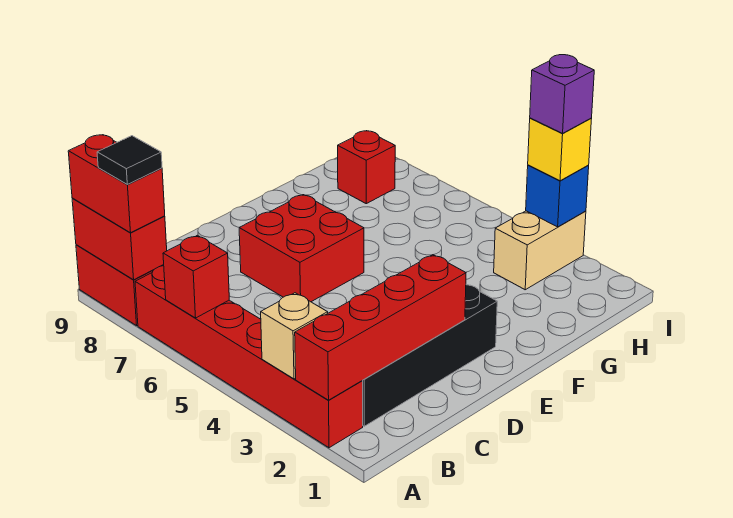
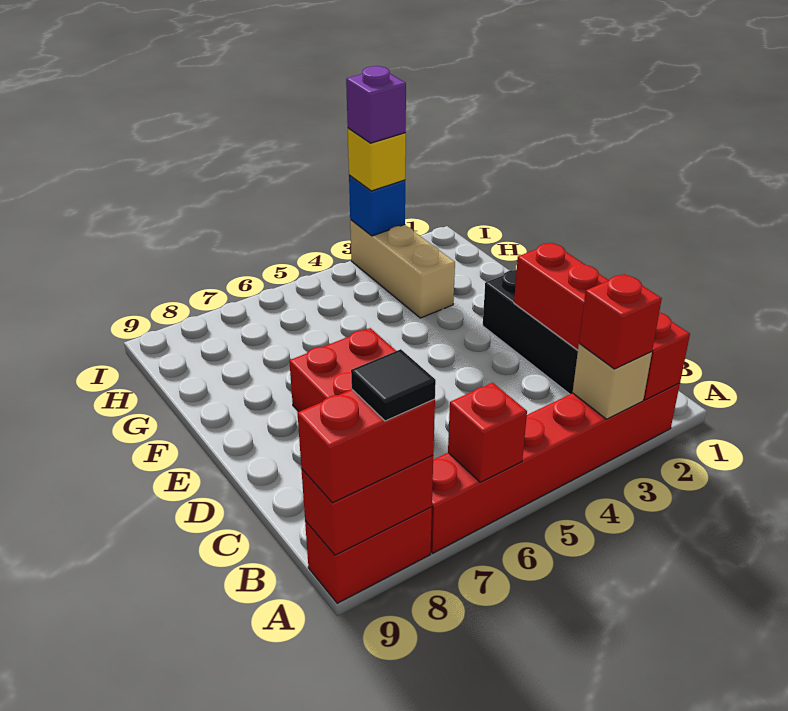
tan 1x2 brick [494,211,586,290] -> tan 1x3 brick [350,220,455,318]
red 1x1 brick [338,131,395,204] -> red 1x1 brick moved to [579,274,662,369]

